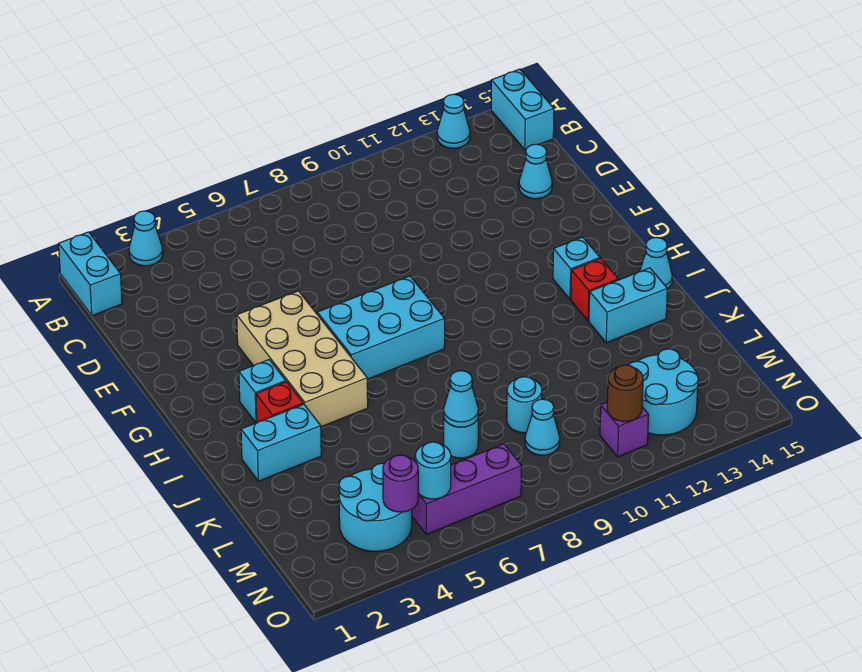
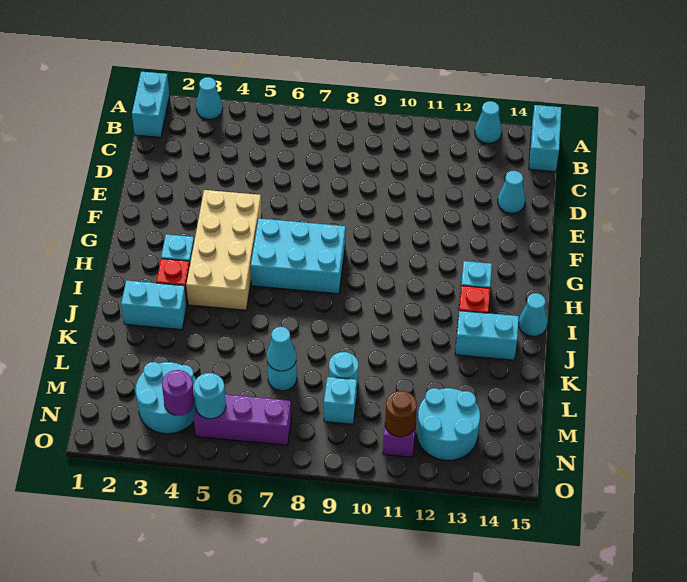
cyan 1x1 cone [525,399,560,455] -> cyan 1x1 brick [324,377,357,424]

